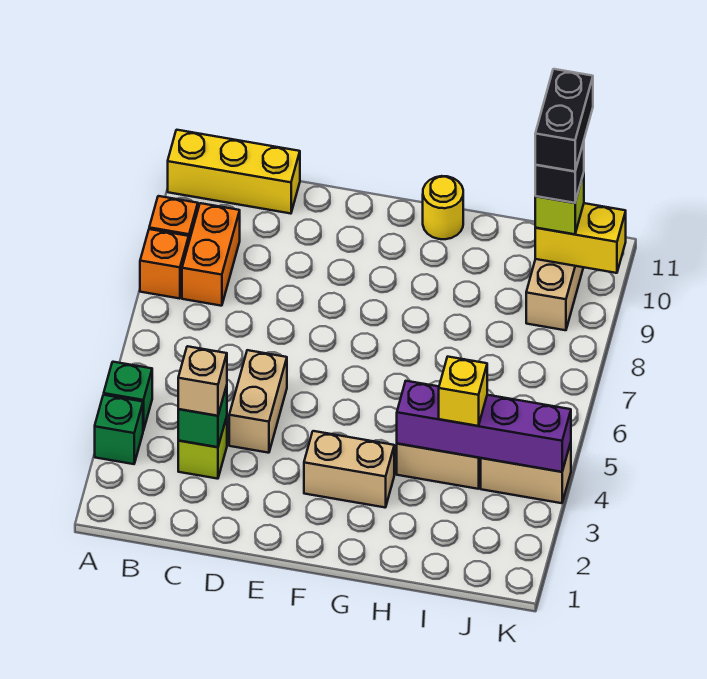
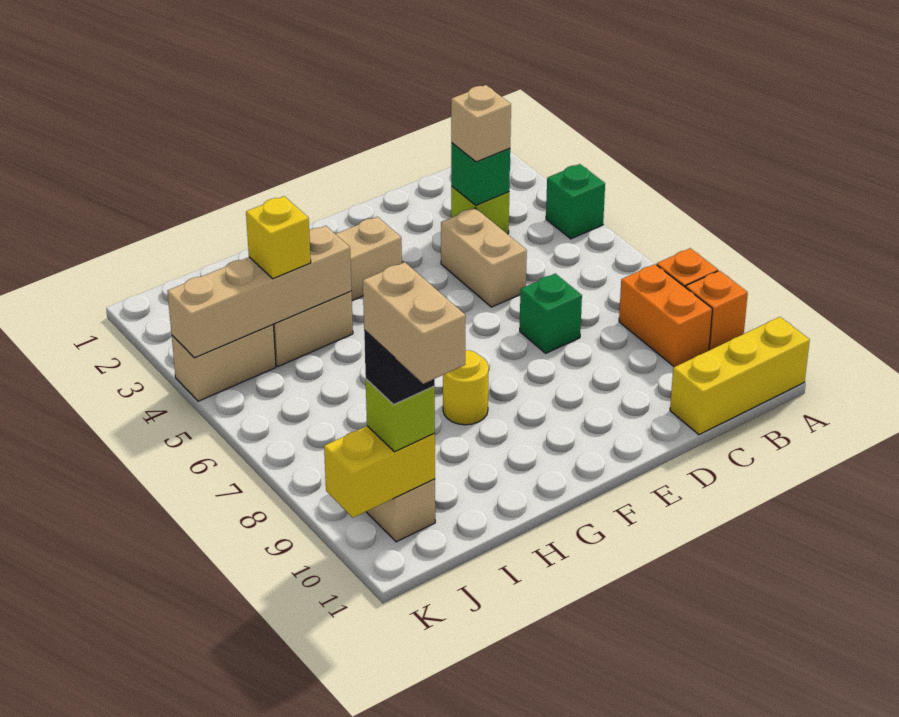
green 1x1 brick [95,395,143,464] -> green 1x1 brick moved to [520,273,582,353]
yellow 1x1 round brick [423,176,463,239] -> yellow 1x1 round brick moved to [443,350,489,425]
purple 1x4 brick [397,381,571,472] -> tan 1x4 brick [167,226,351,358]
black 1x2 brick [535,69,593,171] -> tan 1x2 brick [363,262,466,384]

